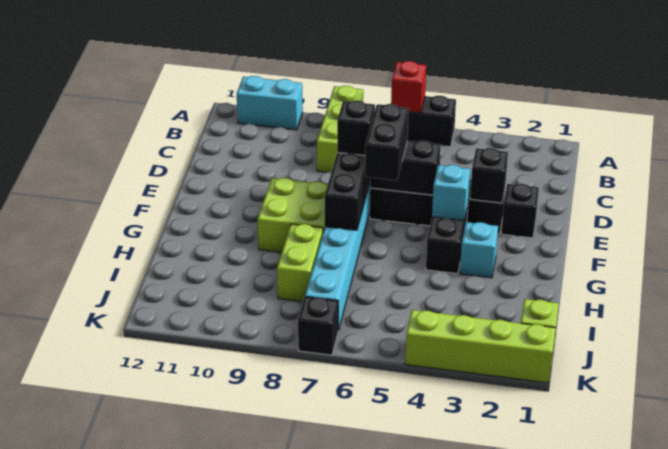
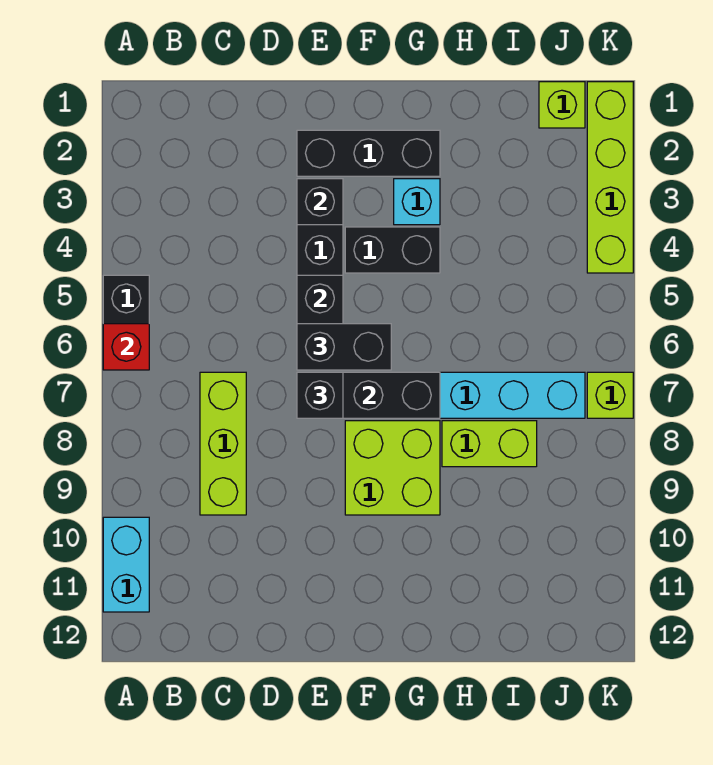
lime 1x3 brick [317,86,363,172] -> lime 1x3 brick turned to [200,372,246,515]
black 1x1 brick [501,184,539,238] -> black 1x3 brick [297,130,440,176]
cyan 1x1 brick [432,165,470,220] -> none
black 1x1 brick [298,297,338,355] -> lime 1x1 brick [587,372,633,418]

